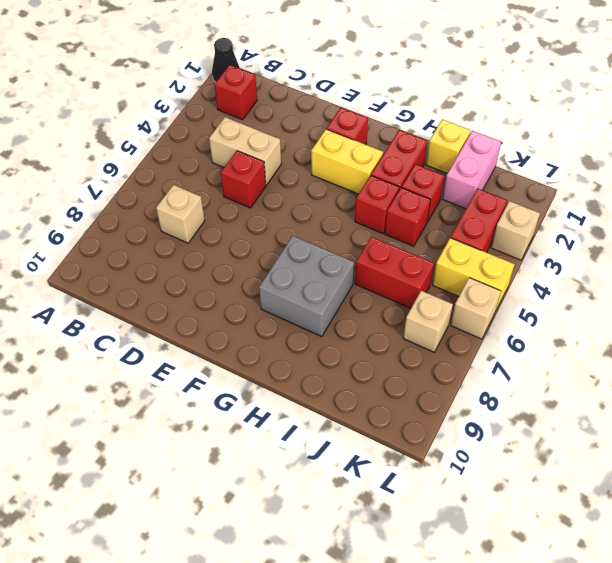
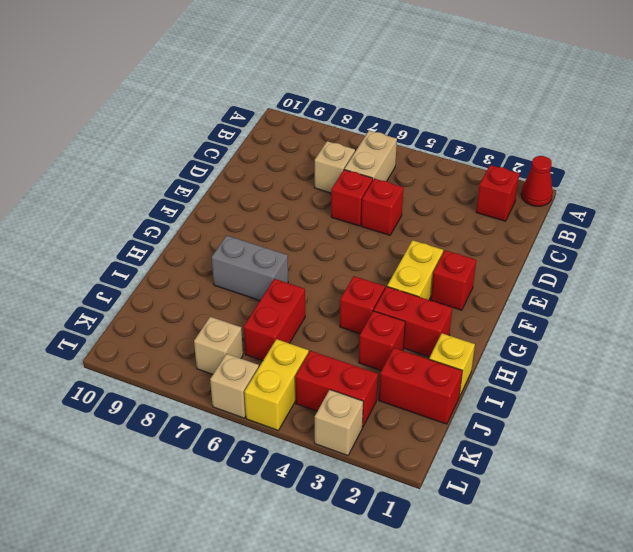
black 1x1 cone [212,38,240,82] -> red 1x1 cone [521,156,553,206]
tan 1x2 brick [209,117,281,185] -> tan 1x2 brick moved to [345,131,397,181]
grey 2x2 brick [259,236,354,337] -> grey 1x2 brick [212,235,288,300]
red 1x1 brick [385,188,431,246] -> red 1x1 brick moved to [331,170,373,226]
pink 1x2 brick [443,131,501,209] -> red 1x2 brick [379,348,462,424]

